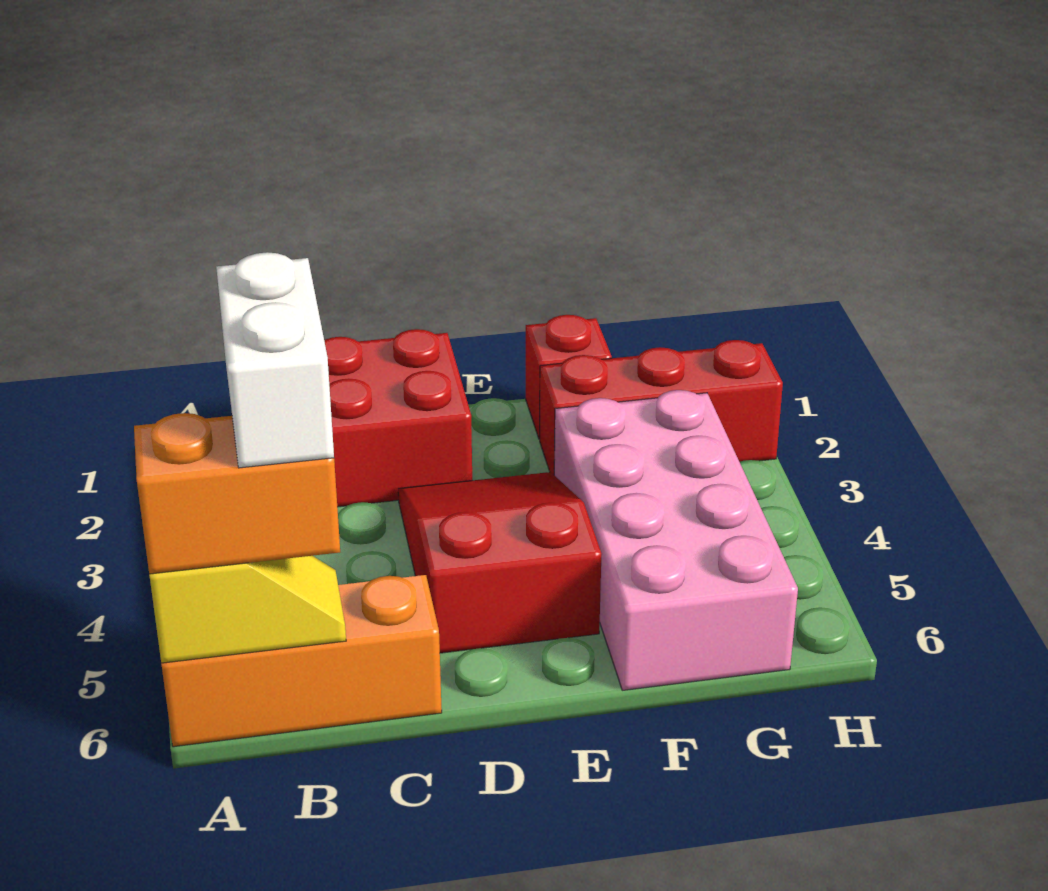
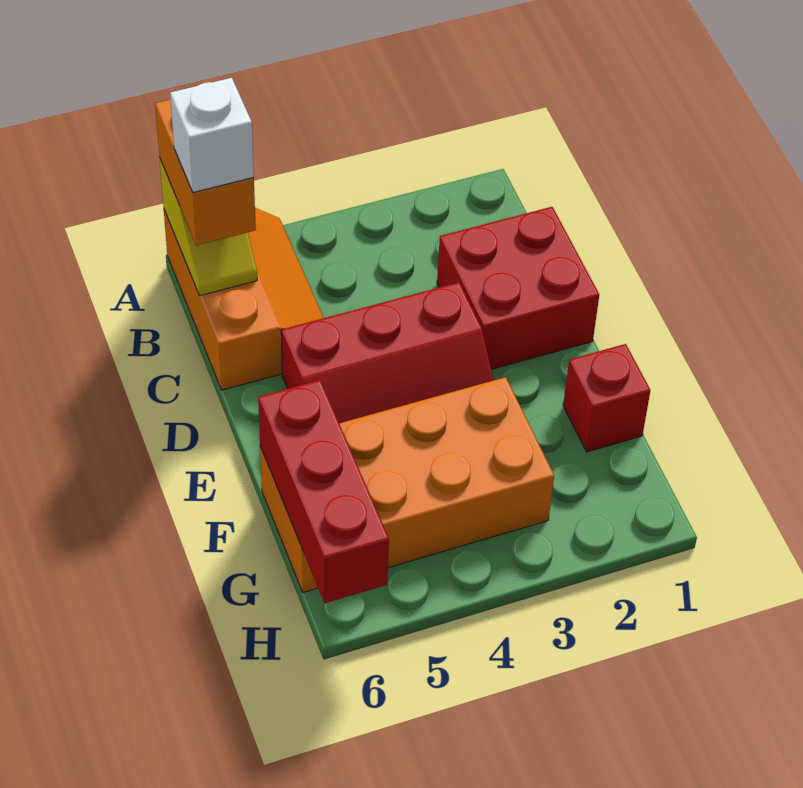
white 1x2 brick [216,252,334,468] -> white 1x1 brick [170,78,254,192]
red 2x3 slope [398,472,602,653] -> red 2x3 slope turned to [281,282,494,423]
red 1x3 brick [540,340,783,475] -> red 1x3 brick moved to [258,380,389,603]
pink 2x4 brick [554,390,798,690] -> orange 2x4 brick [260,377,554,592]

